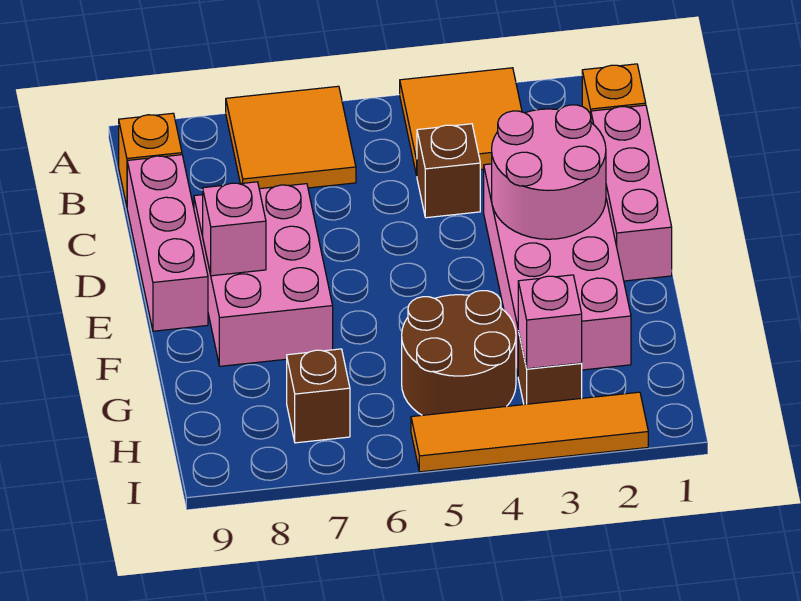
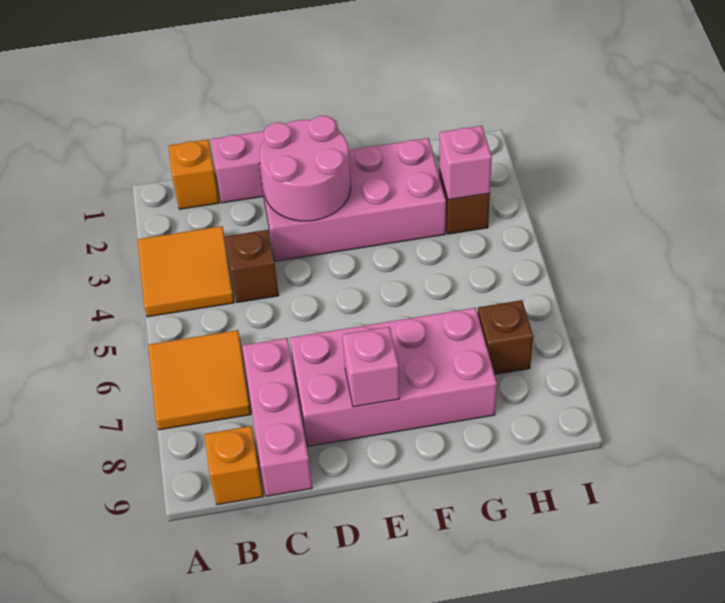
pink 1x3 brick [127,155,208,331] -> pink 1x3 brick turned to [242,338,312,496]
pink 2x3 brick [194,184,333,366] -> pink 2x4 brick [290,308,497,446]
brown 2x2 round brick [402,291,516,415] -> none
orange 1x4 tile [411,392,648,472] -> none

